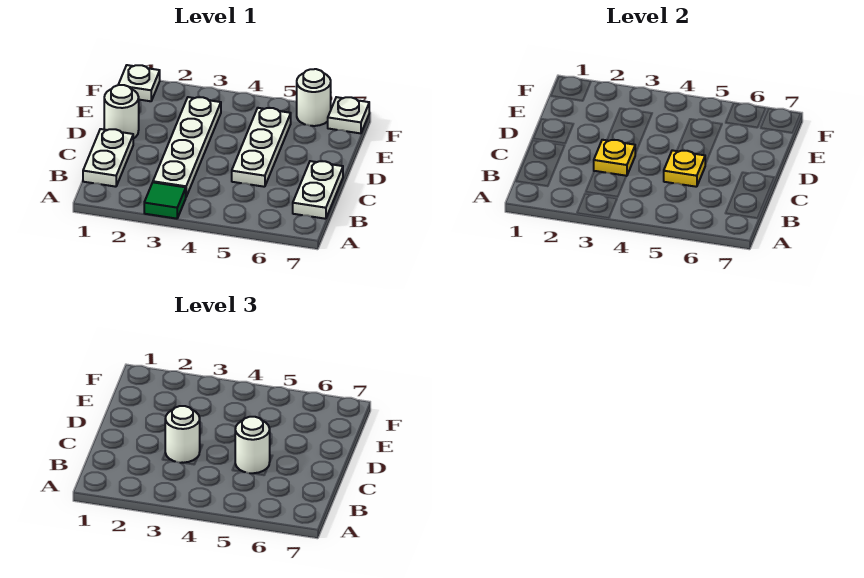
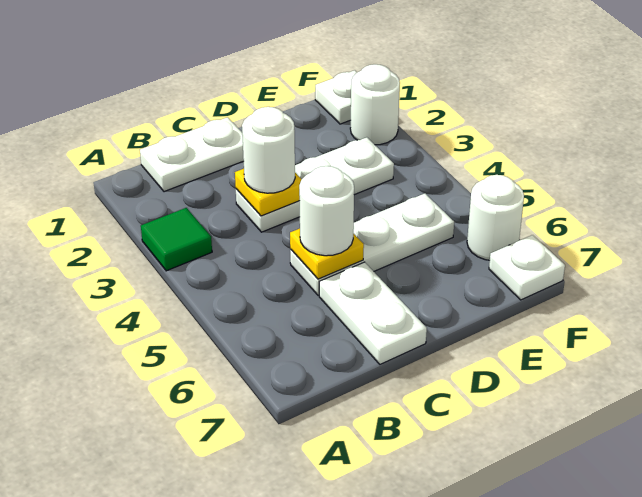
white 1x4 plate [153,97,221,196] -> white 1x3 plate [236,137,394,232]
white 1x2 plate [293,161,343,219] -> white 1x2 plate turned to [319,262,427,364]
white 1x1 round brick [104,85,139,139] -> white 1x1 round brick moved to [350,64,400,145]

